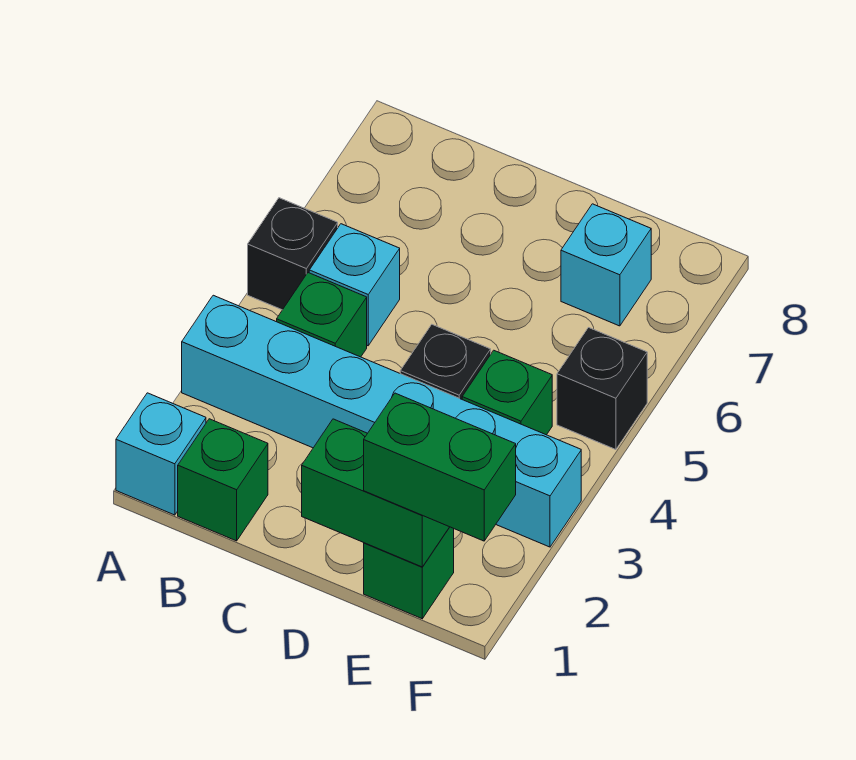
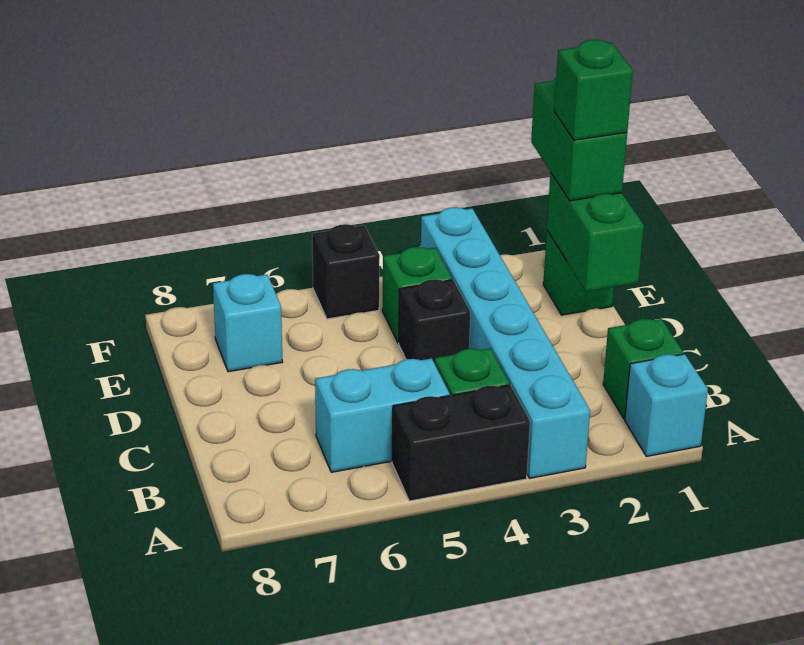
black 1x1 brick [248,198,338,310] -> black 1x2 brick [392,385,530,501]
cyan 1x1 brick [309,224,400,346] -> cyan 1x2 brick [315,358,450,472]
none -> green 1x1 brick [554,40,633,140]

